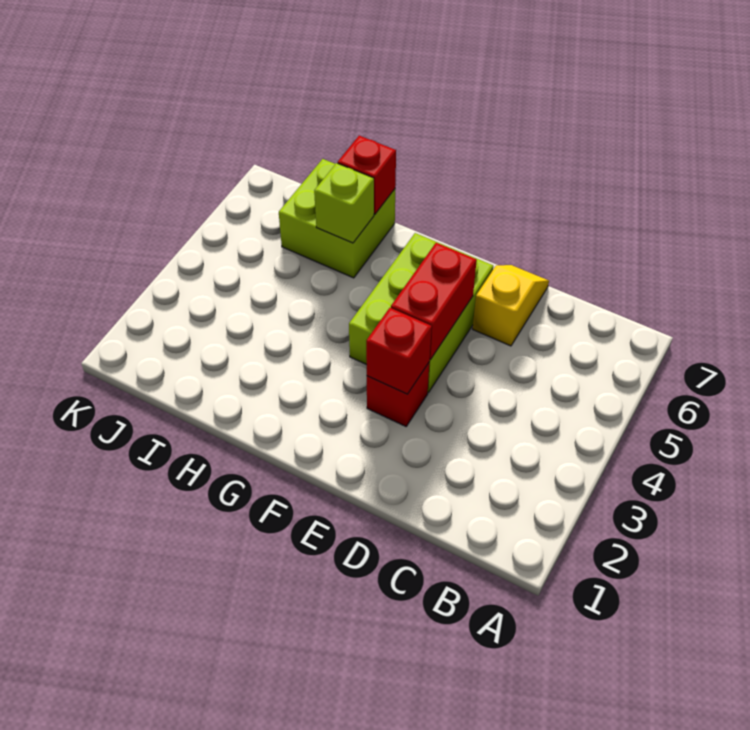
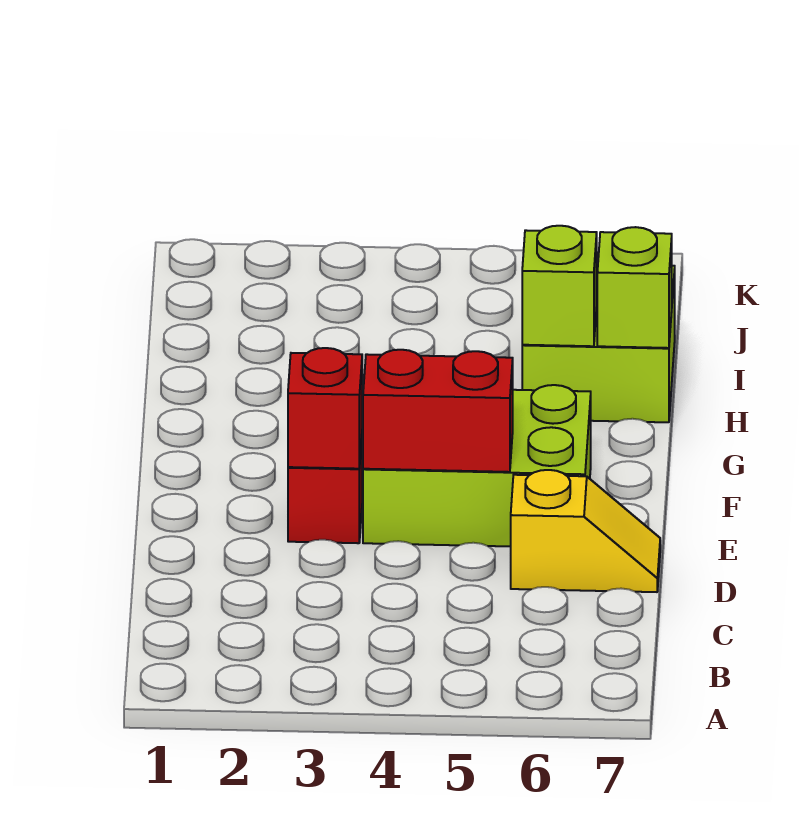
red 1x1 brick [338,136,396,214] -> lime 1x1 brick [597,227,672,348]

